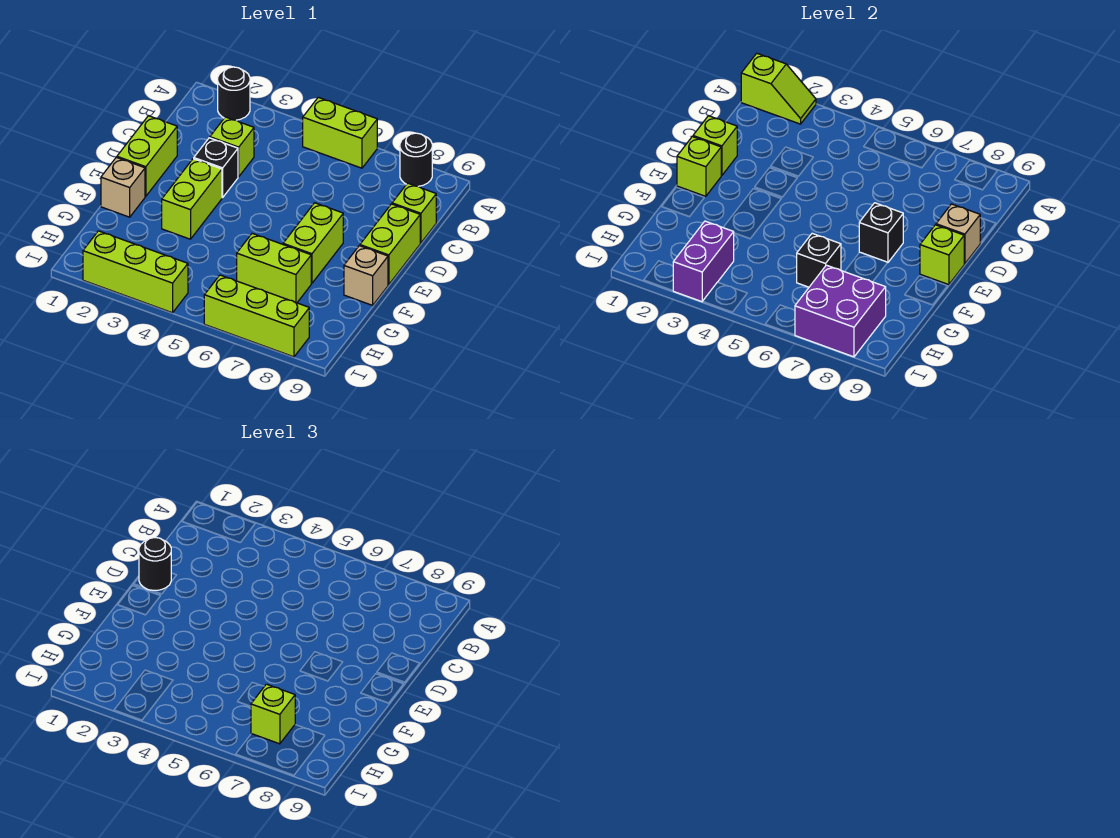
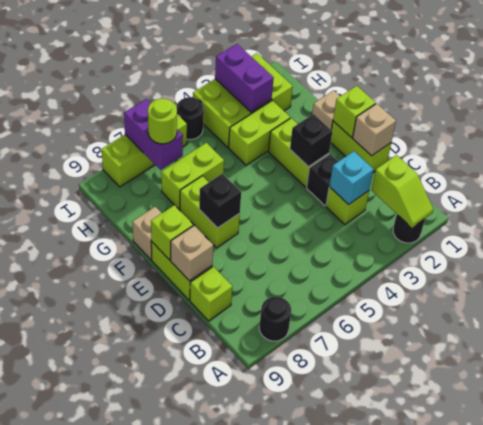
lime 1x2 slope [741,53,816,124] -> lime 1x2 slope turned to [372,155,433,228]
lime 1x2 brick [303,97,377,168] -> lime 1x2 brick moved to [229,100,290,165]
none -> cyan 1x1 brick [329,151,374,205]
lime 1x1 brick [693,116,737,176] -> tan 1x1 brick [353,104,396,156]
black 1x1 round brick [139,538,171,590] -> black 1x1 round brick moved to [177,97,204,140]
black 1x1 brick [797,233,841,287] -> black 1x1 brick moved to [290,114,332,167]
purple 2x2 brick [795,265,886,357] -> purple 1x2 brick [124,99,183,170]
lime 1x1 brick [251,684,295,744] -> lime 1x1 round brick [148,99,177,144]
lime 1x3 brick [83,231,188,313] -> lime 2x3 brick [193,53,293,147]

